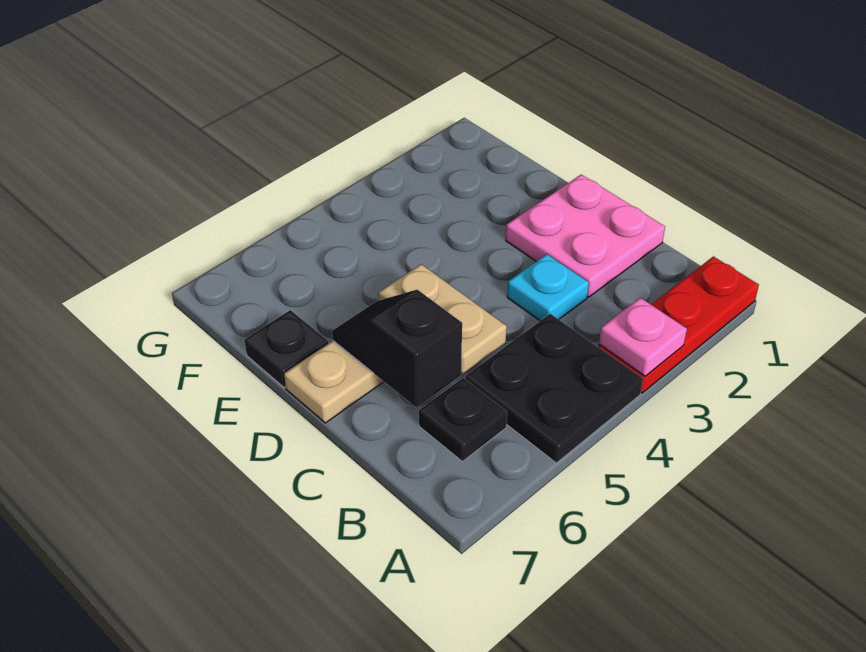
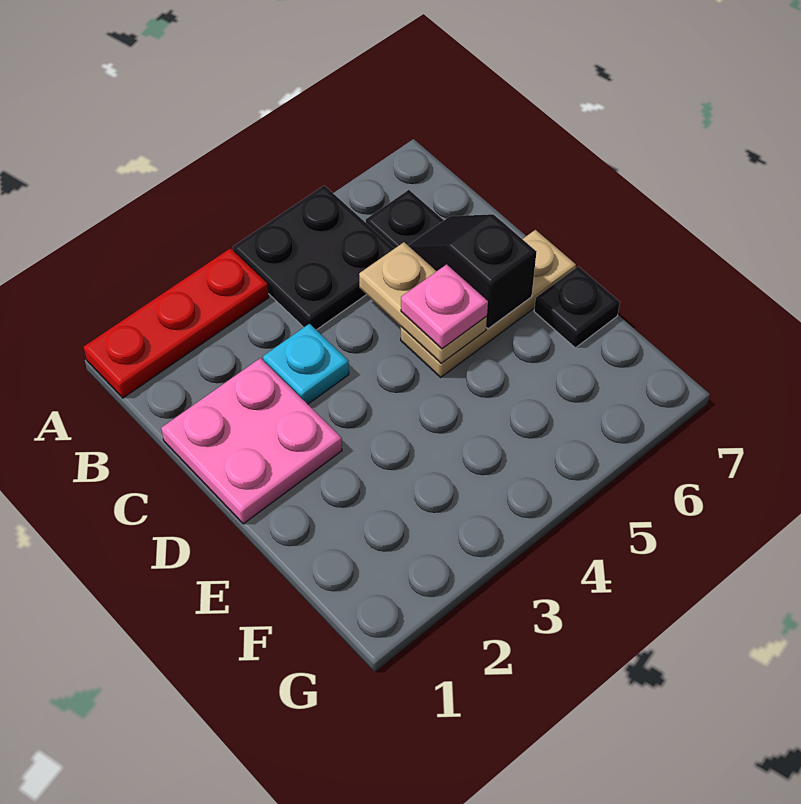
pink 1x1 plate [599,298,687,376] -> pink 1x1 plate moved to [401,264,488,349]
black 1x2 slope [332,290,462,408] -> black 1x2 slope turned to [408,214,536,329]

